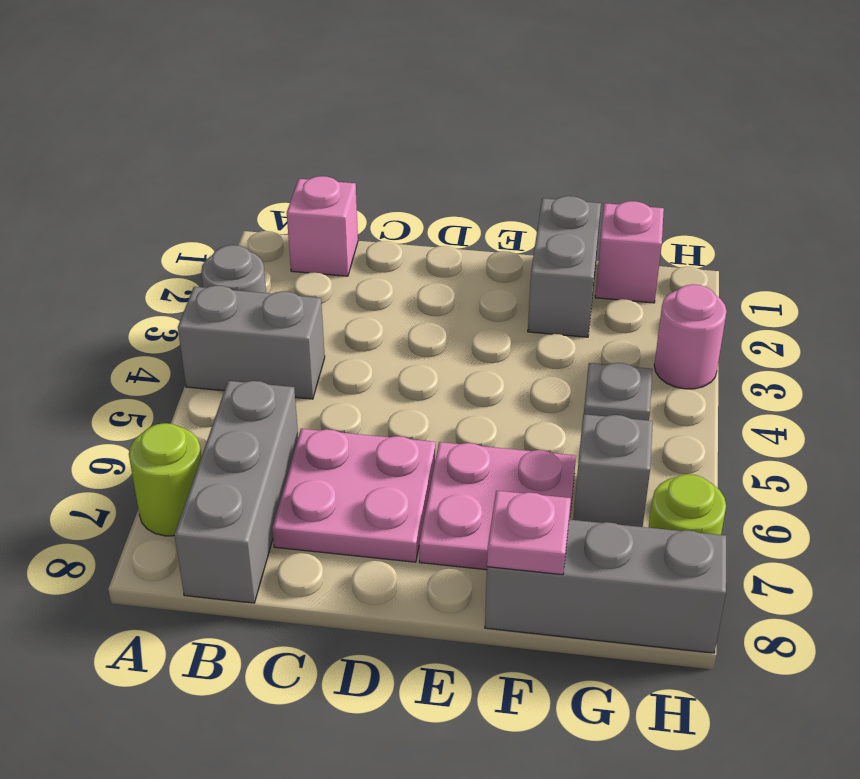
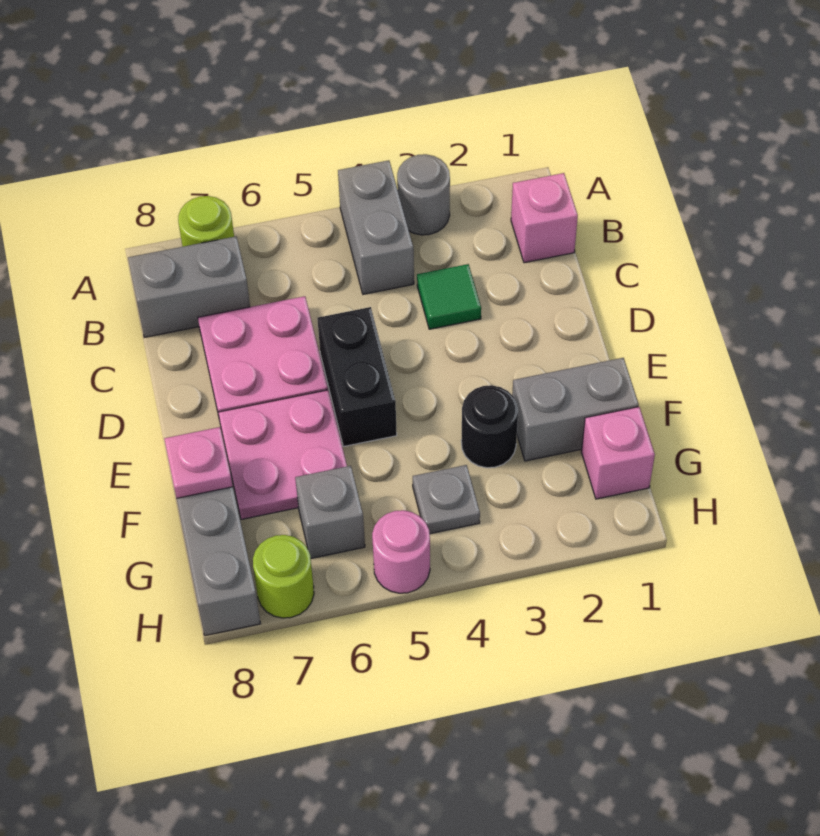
grey 1x3 brick [174,381,298,603] -> grey 1x2 brick [128,236,250,338]
none -> green 1x1 tile [417,264,481,329]
none -> black 1x2 brick [317,307,397,446]
none -> black 1x1 round brick [461,385,518,468]
pink 1x1 round brick [654,284,726,389] -> pink 1x1 round brick moved to [372,510,430,593]

